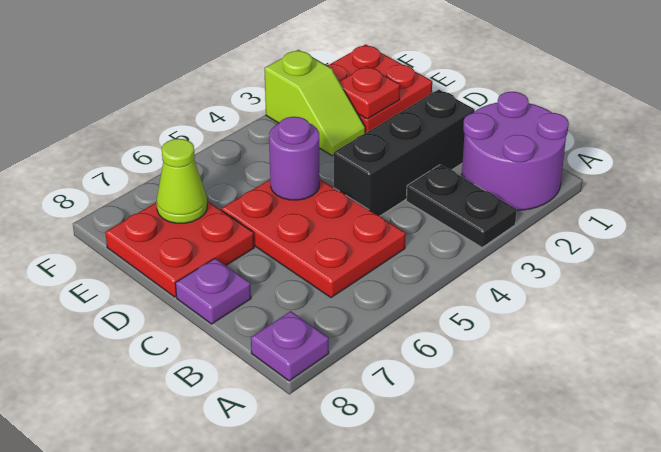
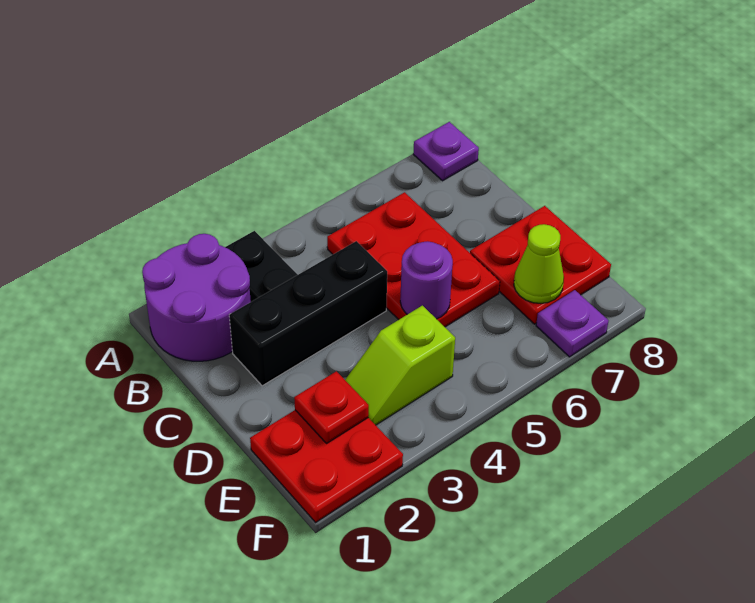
purple 1x1 plate [175,258,251,324] -> purple 1x1 plate moved to [536,290,608,357]
lime 1x2 slope [264,50,365,156] -> lime 1x2 slope turned to [345,306,455,425]

